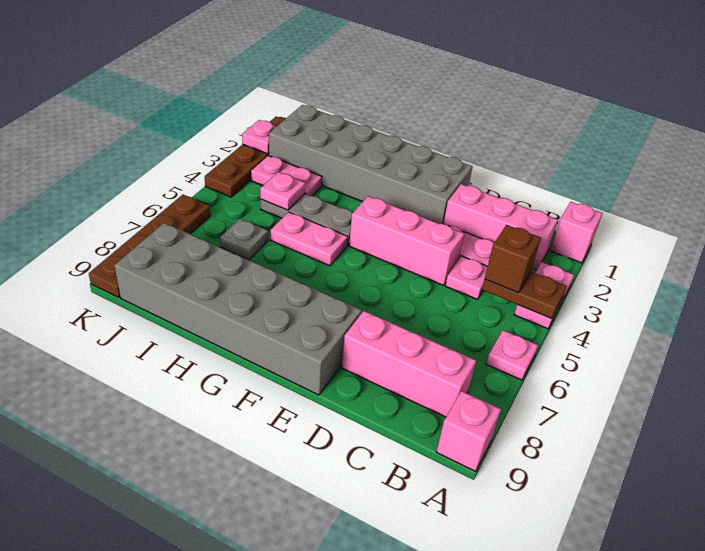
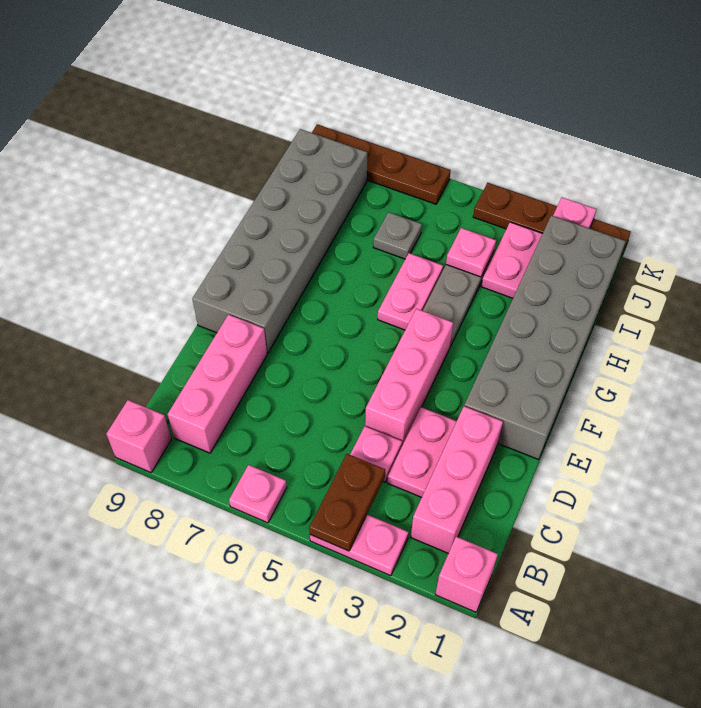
brown 1x1 brick [485,225,541,293] -> none

